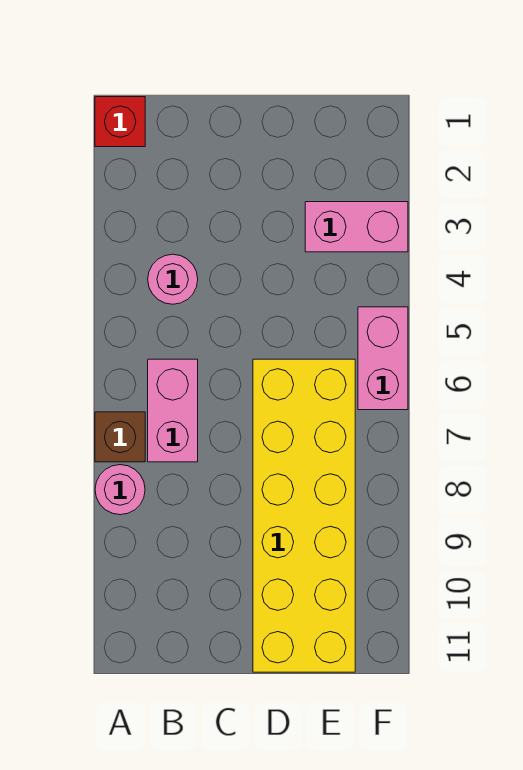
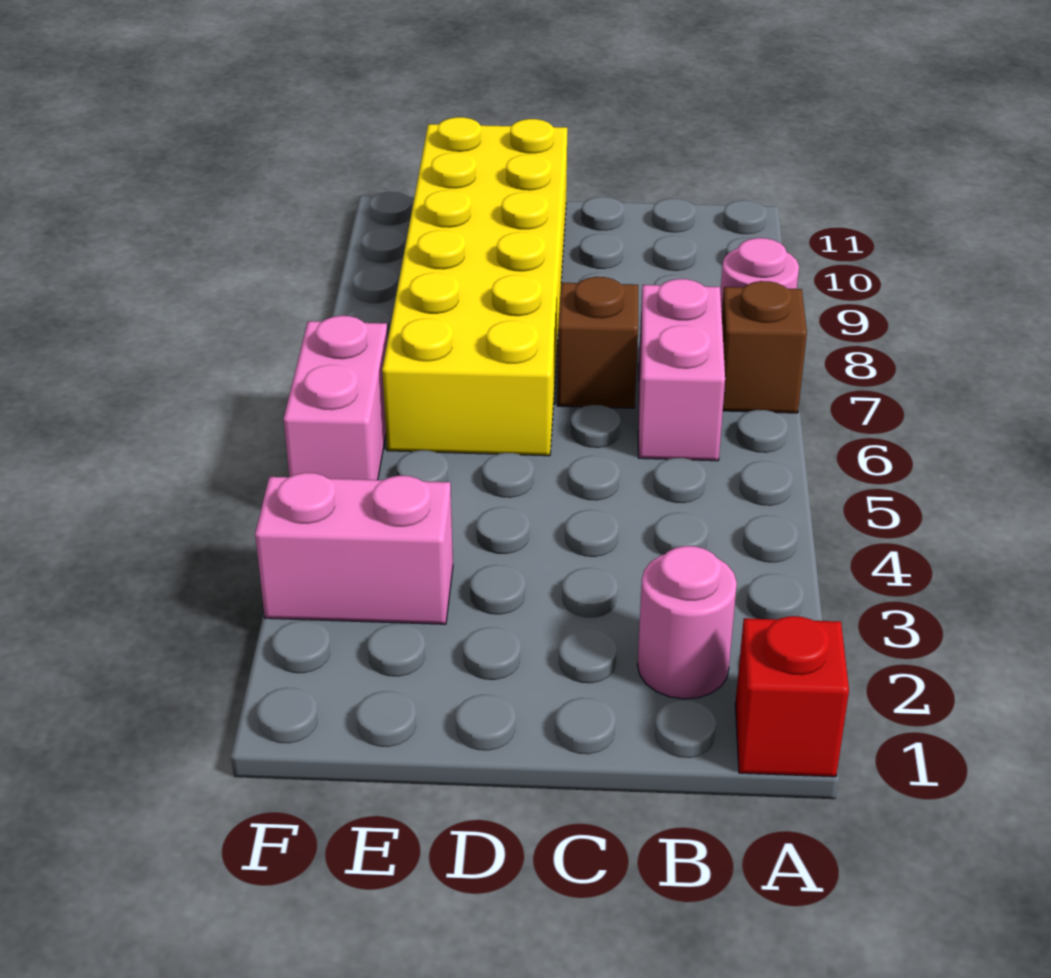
pink 1x1 round brick [148,254,198,304] -> pink 1x1 round brick moved to [637,546,737,699]
none -> brown 1x1 brick [557,277,638,408]

